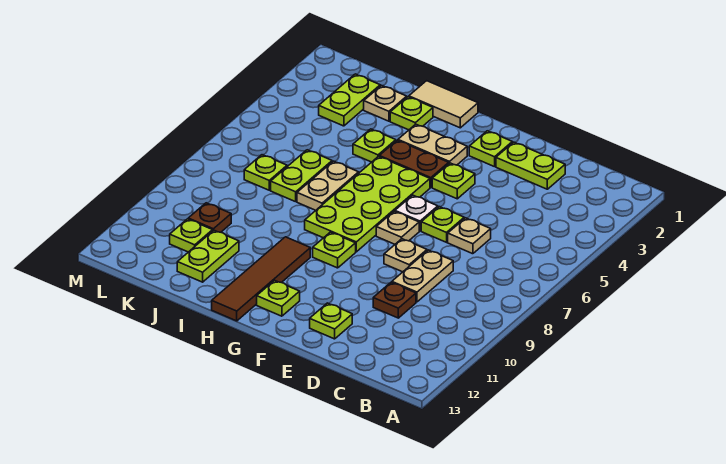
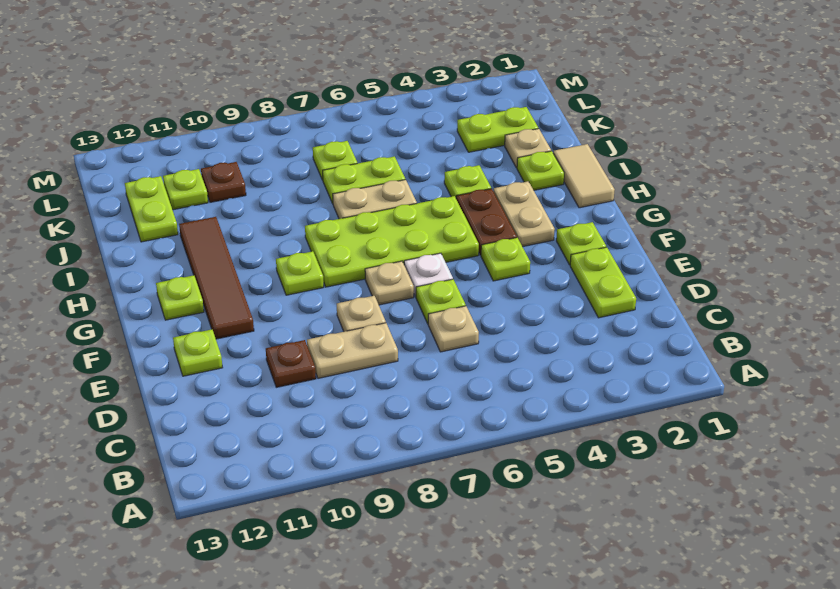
brown 1x4 tile [212,237,310,321] -> brown 1x4 tile turned to [179,217,254,339]
lime 1x2 plate [177,230,239,282] -> lime 1x2 plate turned to [125,176,178,242]

